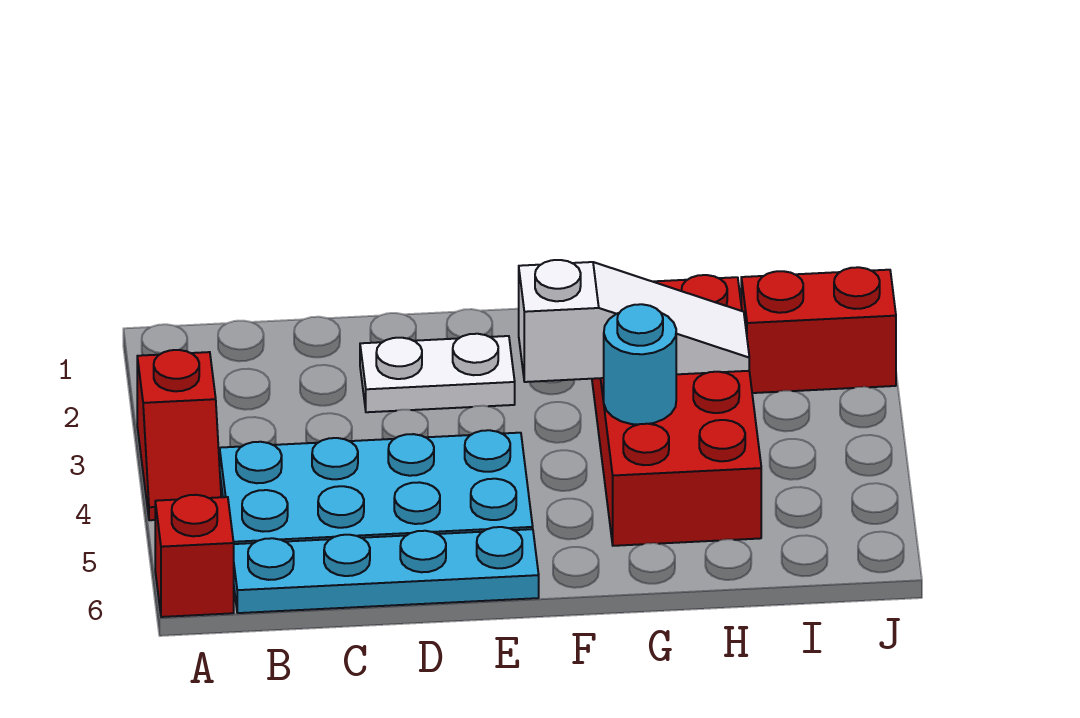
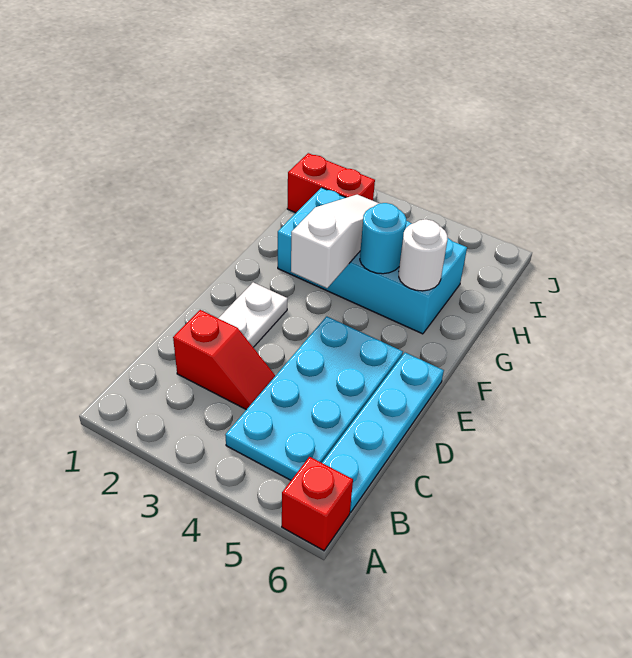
red 1x2 slope [137,350,221,520] -> red 1x2 slope moved to [173,310,275,410]
red 2x4 brick [592,275,761,546] -> cyan 2x4 brick [278,188,467,334]
none -> white 1x1 round brick [399,219,448,291]
red 1x2 brick [741,267,896,393] -> red 1x2 brick turned to [287,153,375,213]

